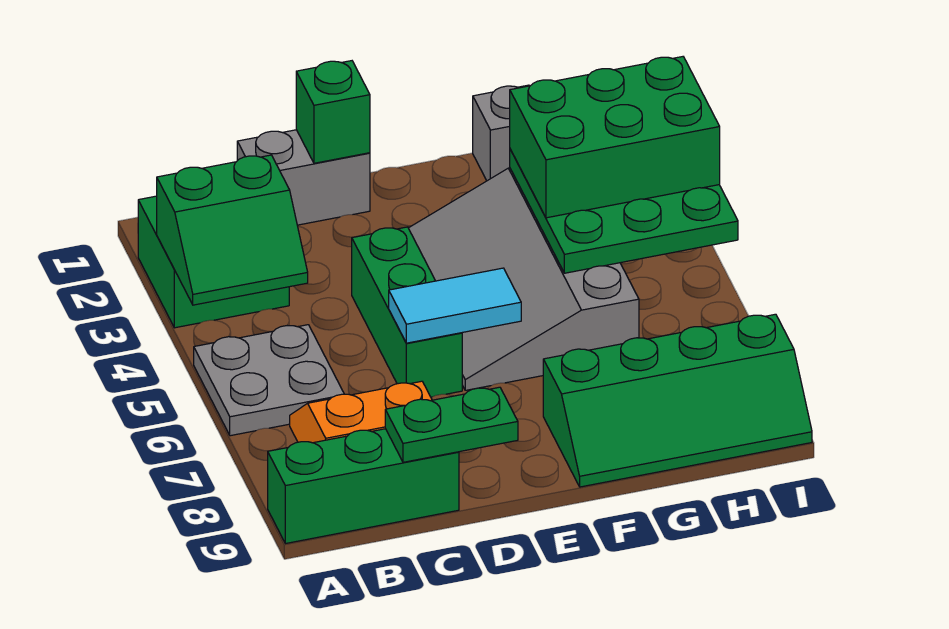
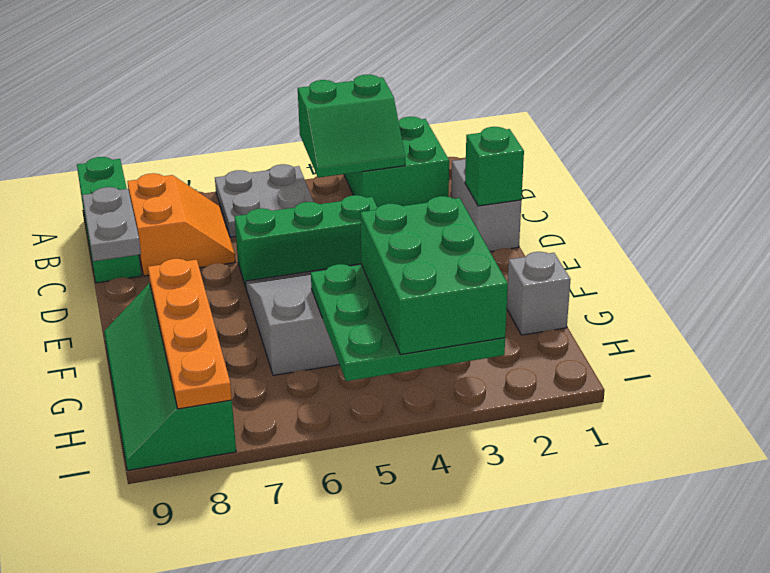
green 2x2 slope [157,155,308,305] -> green 2x2 slope turned to [298,75,405,178]
green 1x2 plate [385,387,518,462] -> grey 1x2 plate [82,187,141,261]
cyan 1x2 tile [389,268,521,343] -> none
none -> orange 1x4 plate [148,259,232,409]

